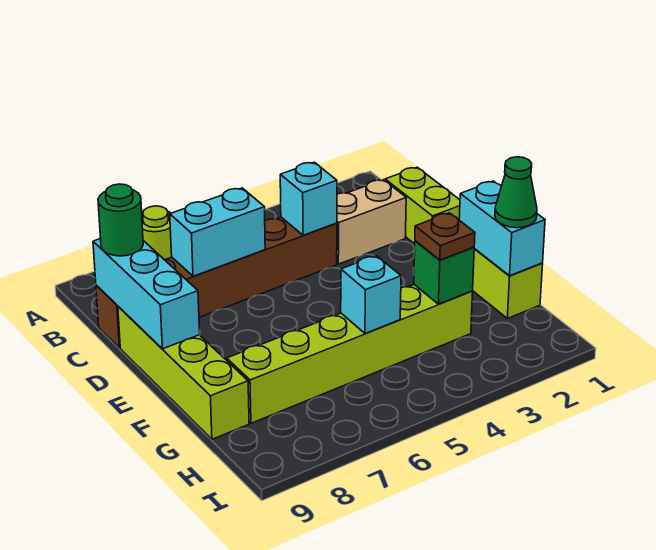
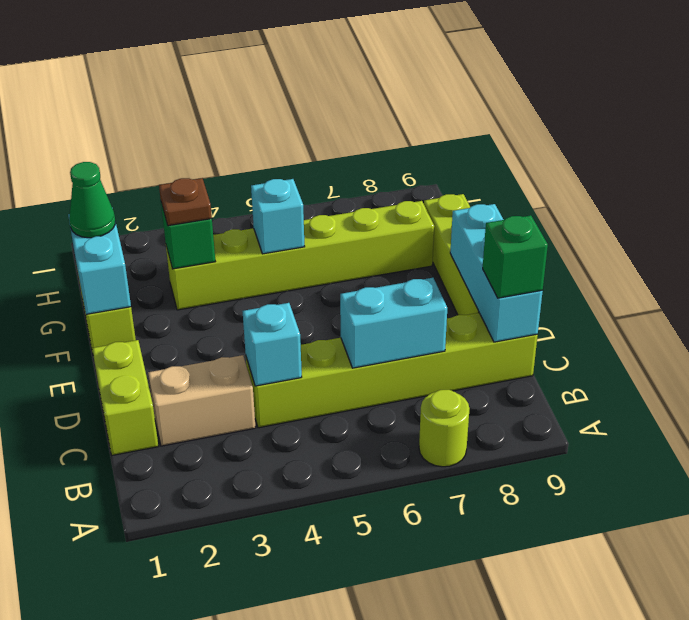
brown 1x6 brick [96,217,337,348] -> lime 1x6 brick [246,313,538,428]
green 1x1 round brick [98,184,143,256] -> green 1x1 brick [483,215,548,298]

